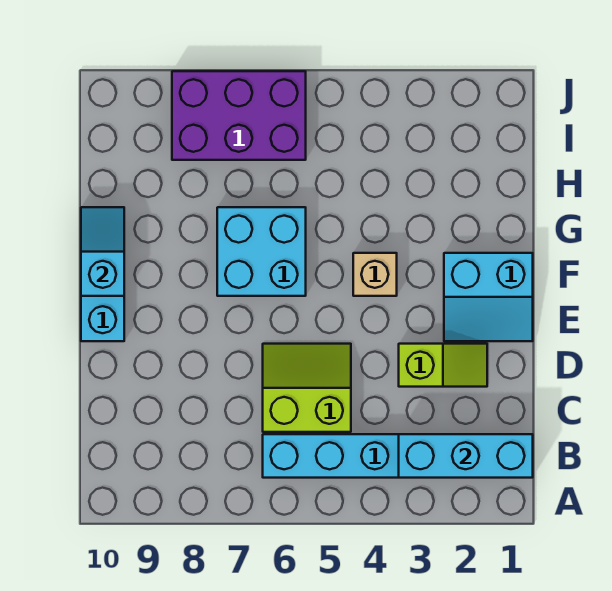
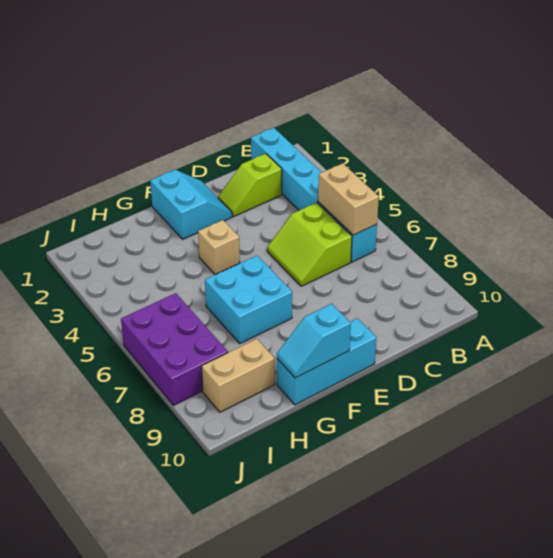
cyan 1x3 brick [399,434,533,478] -> none
none -> tan 1x2 brick [318,163,379,235]
lime 1x2 slope [399,344,487,387] -> lime 1x2 slope turned to [218,154,282,217]
none -> tan 1x2 brick [202,339,275,412]

